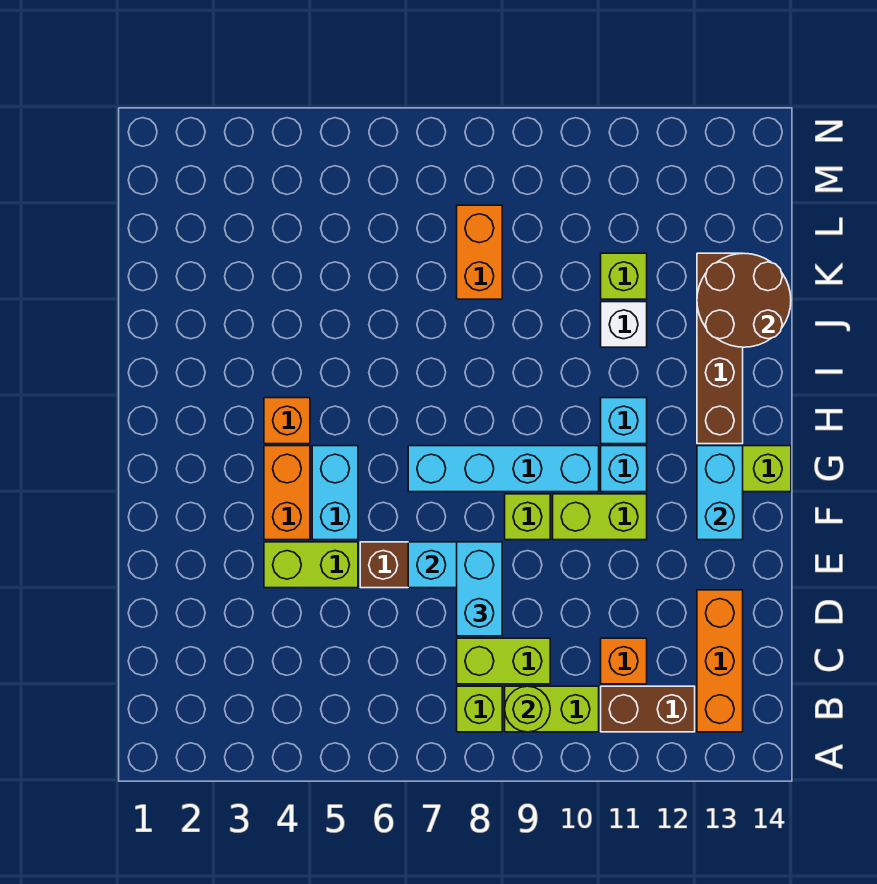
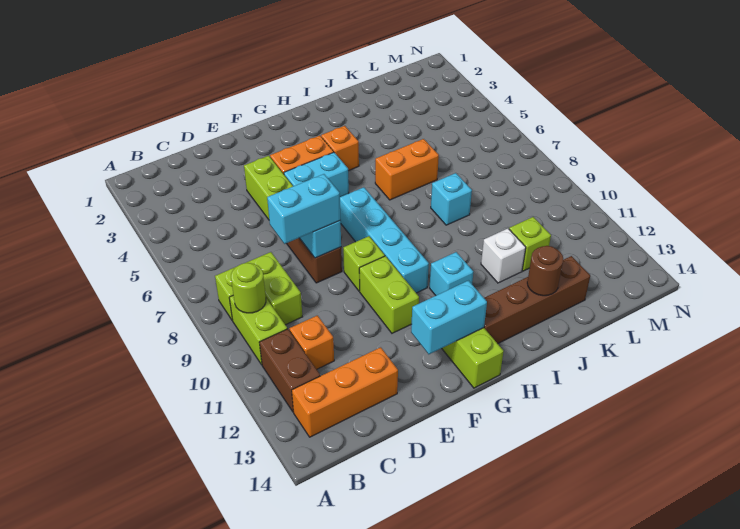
cyan 1x1 brick [601,446,647,492] -> cyan 1x1 brick moved to [431,173,472,225]
brown 2x2 round brick [697,253,791,347] -> brown 1x1 round brick [527,246,563,296]
orange 1x2 brick [457,205,502,299] -> orange 1x2 brick moved to [375,139,439,200]

